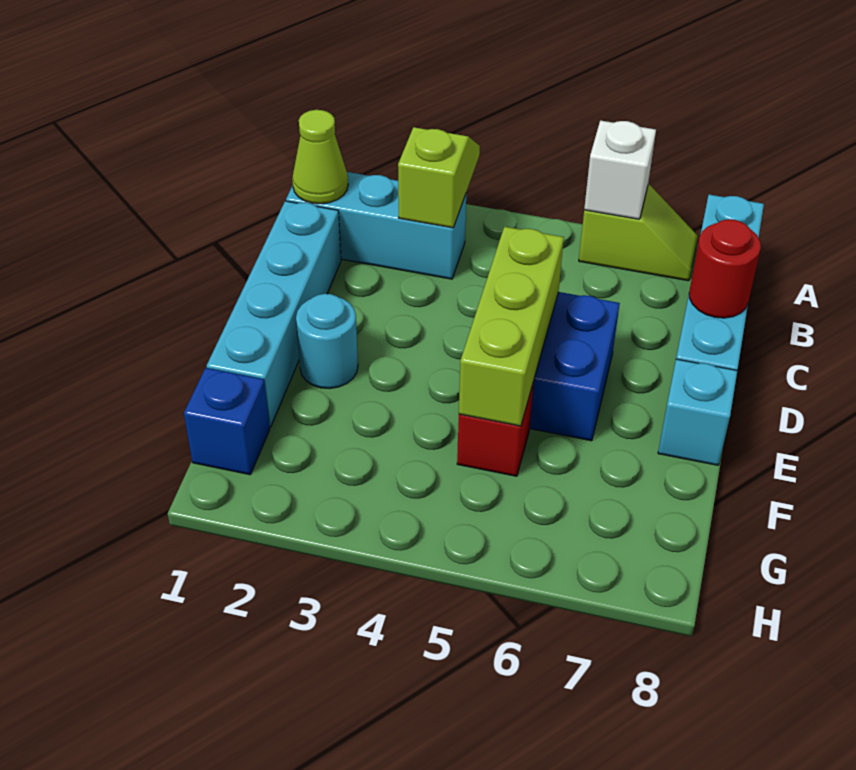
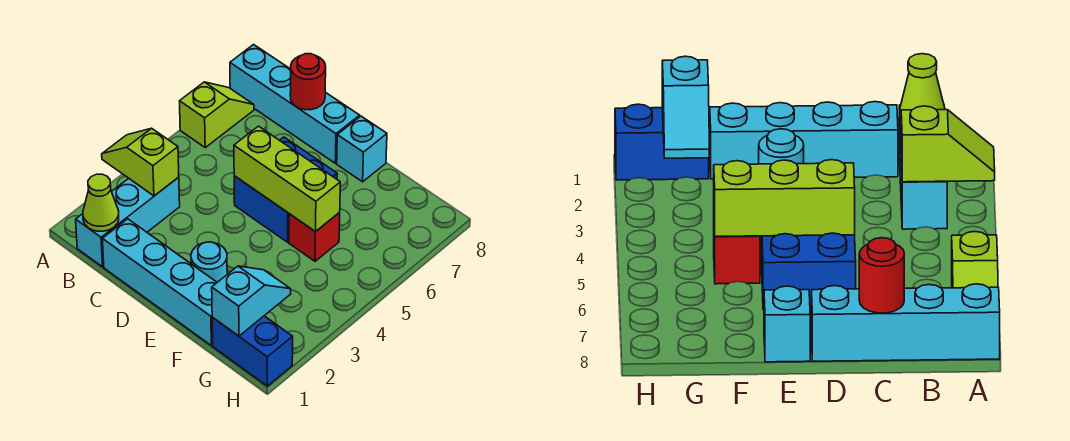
white 1x1 brick [584,120,656,219] -> none
blue 1x1 brick [184,368,270,475] -> blue 1x2 brick [212,316,293,386]
none -> cyan 1x2 slope [212,266,291,336]

